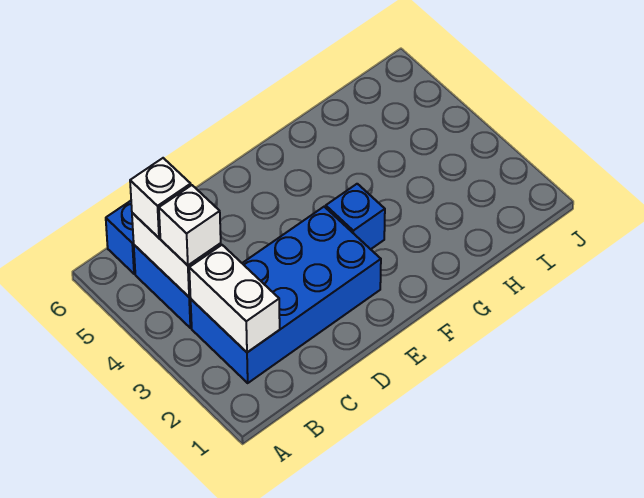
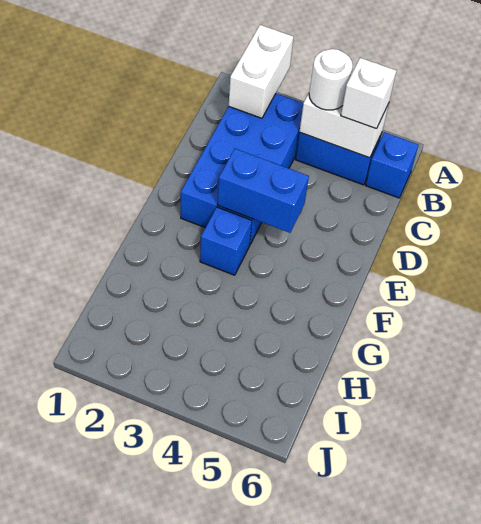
white 1x2 brick [189,245,280,352] -> white 1x2 brick turned to [229,25,294,118]
white 1x1 brick [159,185,221,265] -> white 1x1 round brick [309,49,353,110]
none -> blue 1x2 brick [217,149,309,233]

